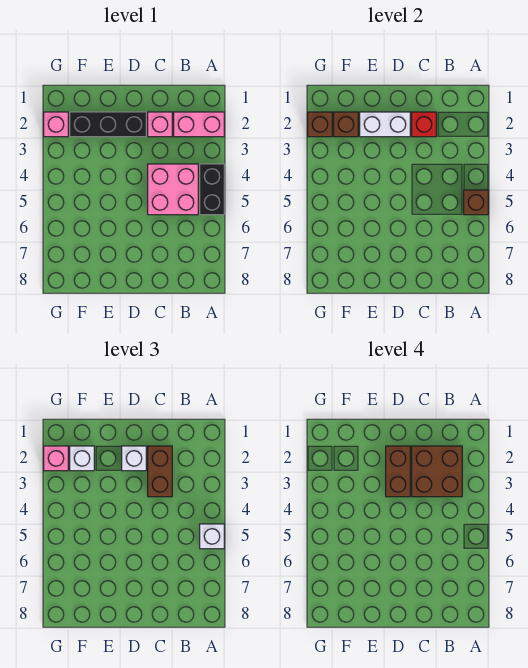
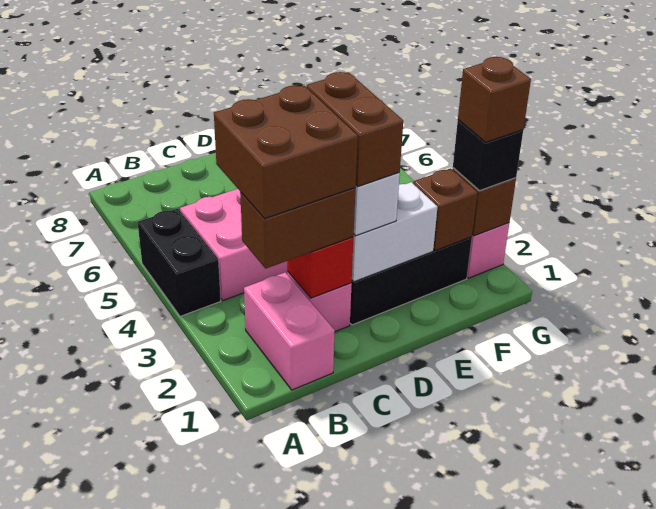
pink 1x2 brick [174,112,224,137] -> pink 1x2 brick turned to [244,272,335,390]
brown 1x1 brick [464,190,488,215] -> brown 1x1 brick moved to [458,57,531,143]
white 1x1 brick [200,524,224,549] -> none
brown 1x2 brick [148,446,172,497] -> brown 1x2 brick turned to [240,188,355,268]
white 1x1 brick [70,446,94,471] -> none
pink 1x1 brick [44,446,68,471] -> black 1x1 brick [453,120,523,190]

